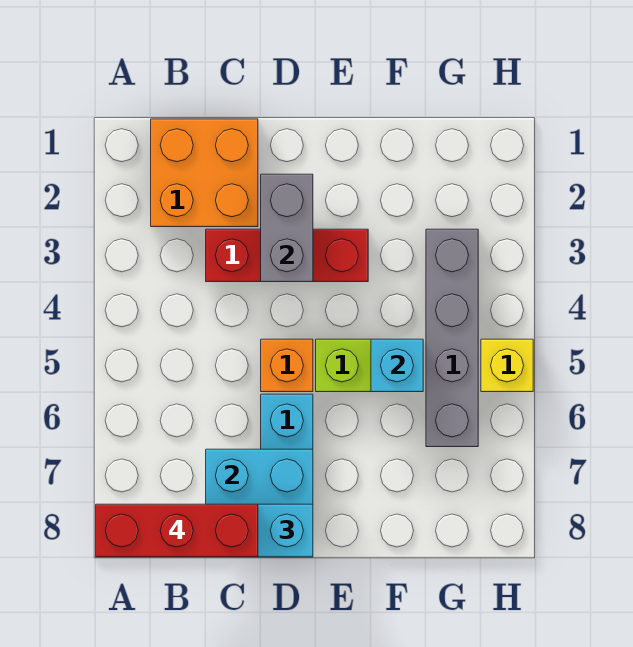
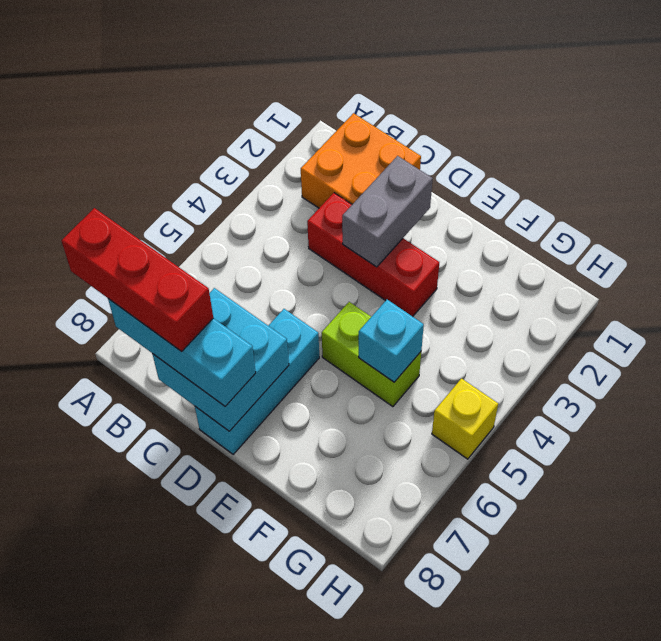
orange 1x1 brick [261,339,313,392] -> none
grey 1x4 brick [426,229,478,447] -> none

